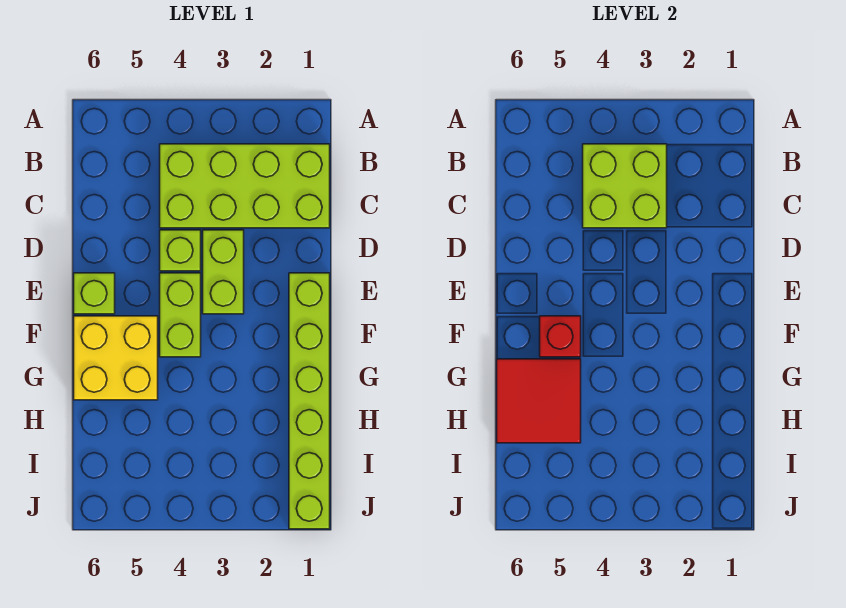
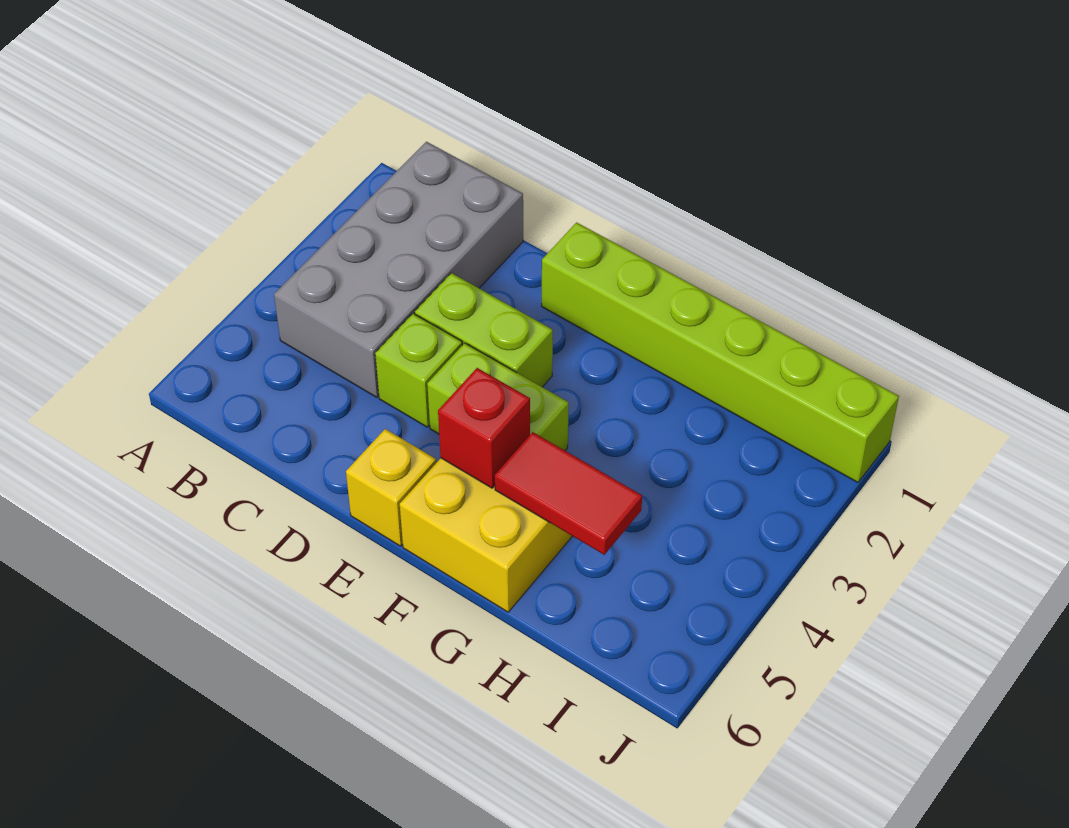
lime 2x4 brick [160,144,330,228] -> grey 2x4 brick [274,142,523,397]
lime 2x2 brick [583,144,667,228] -> none
lime 1x1 brick [74,273,115,314] -> yellow 1x1 brick [346,429,436,546]
red 2x2 tile [497,359,581,443] -> red 1x2 tile [495,432,642,555]

